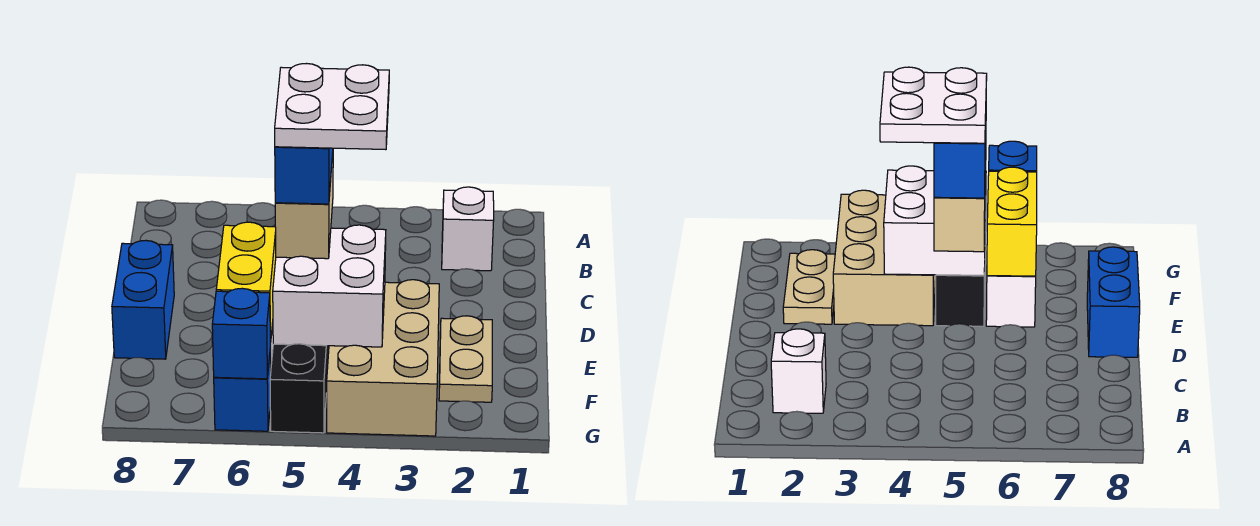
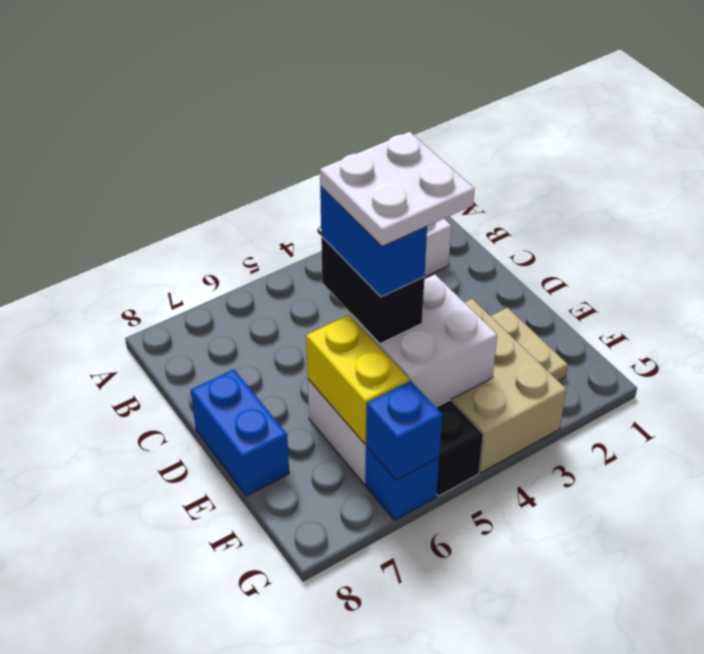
tan 1x2 brick [275,153,333,259] -> black 1x2 brick [321,237,424,344]

